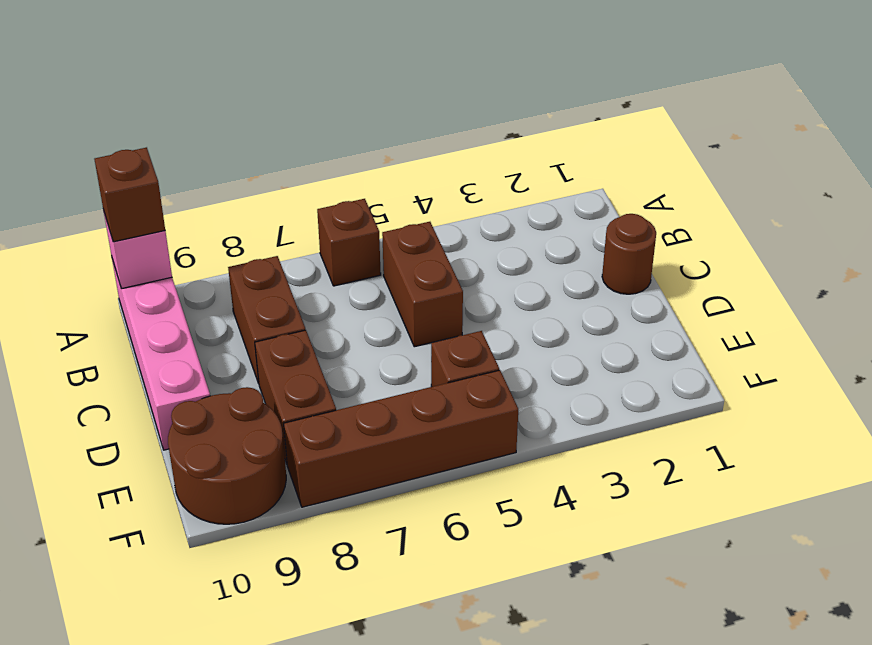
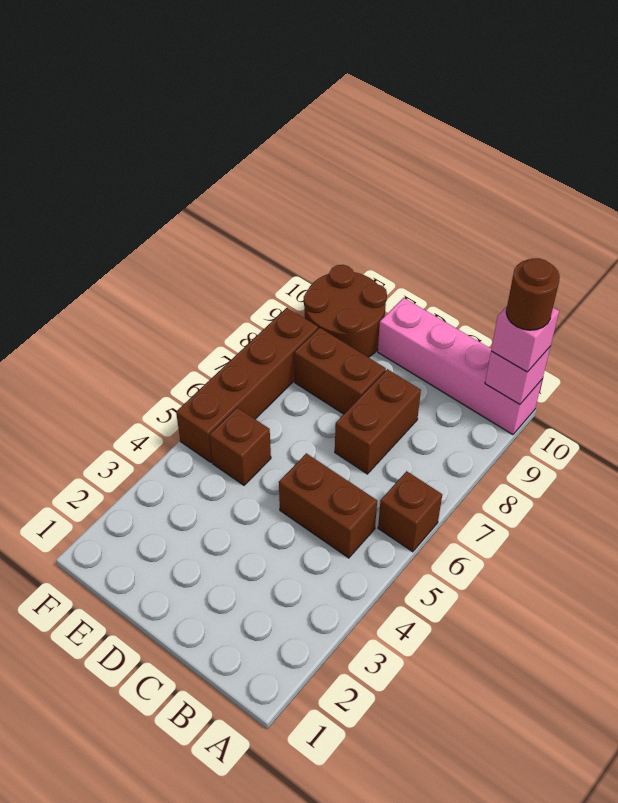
brown 1x1 brick [94,147,165,242] -> pink 1x1 brick [491,307,559,372]
brown 1x2 brick [228,256,305,383] -> brown 1x2 brick turned to [335,369,421,474]
brown 1x1 round brick [602,214,656,294] -> brown 1x1 round brick moved to [506,258,560,330]

